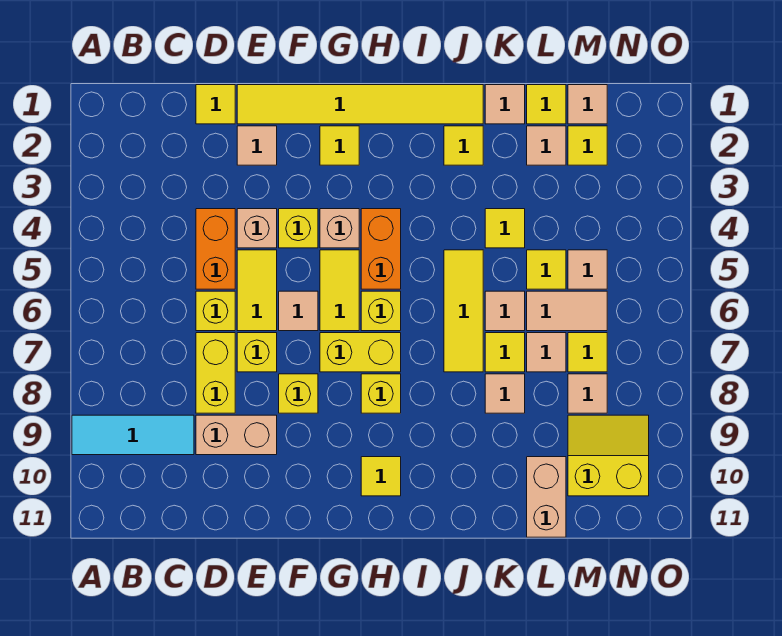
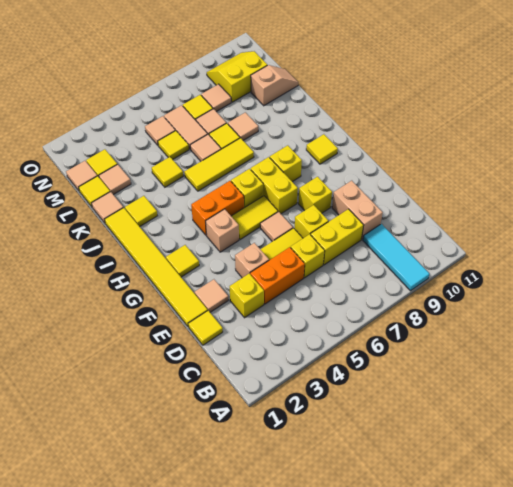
yellow 1x1 brick [279,209,318,248] -> yellow 1x1 brick moved to [230,274,264,318]
tan 1x2 brick [527,457,566,537] -> tan 1x2 slope [251,65,298,106]
yellow 2x2 slope [568,415,649,496] -> yellow 2x2 slope turned to [207,51,267,102]

